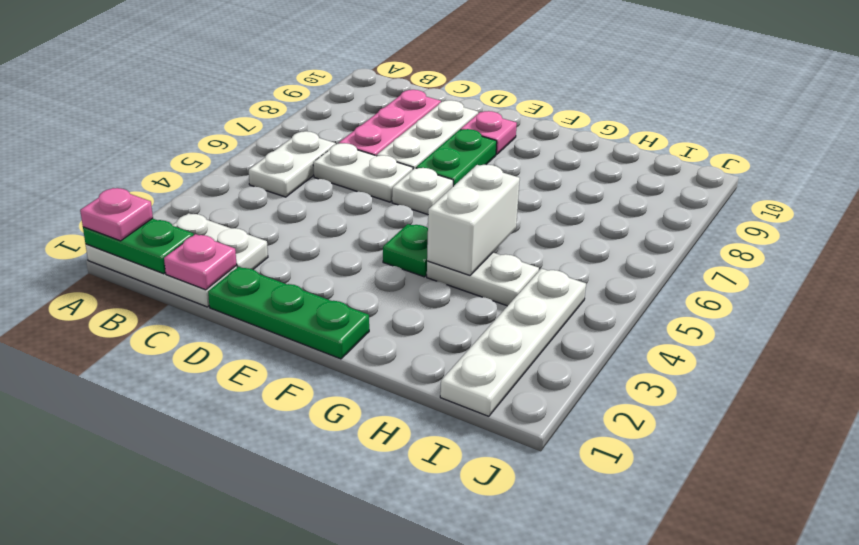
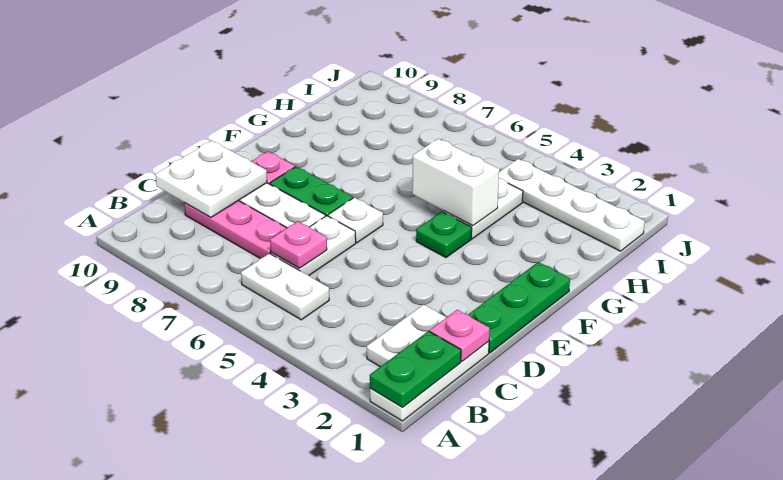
pink 1x1 plate [80,188,153,241] -> pink 1x1 plate moved to [270,221,327,268]
none -> white 2x2 plate [155,141,267,218]

